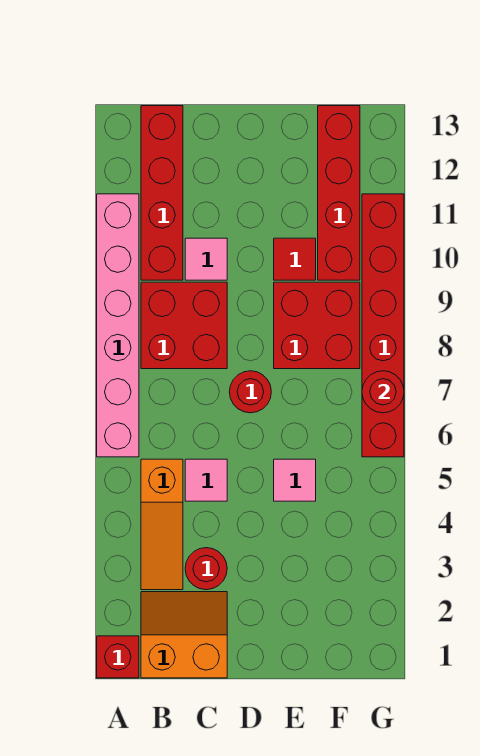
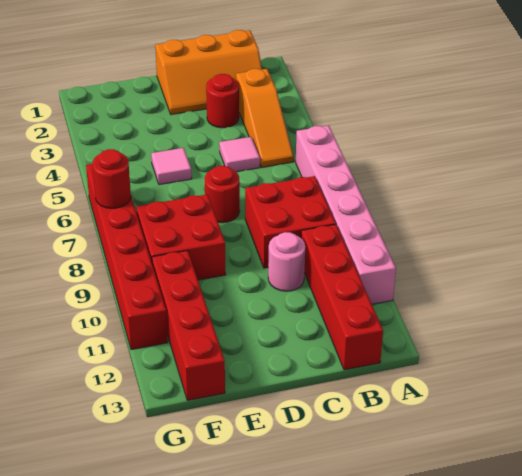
red 1x1 brick [97,636,139,678] -> none
orange 2x2 slope [141,592,227,678] -> orange 2x3 slope [155,30,262,115]
orange 1x3 slope [141,459,183,590] -> orange 1x3 slope turned to [236,69,294,167]
pink 1x1 tile [185,238,227,280] -> pink 1x1 round brick [268,232,305,291]
red 1x1 tile [274,238,316,280] -> none

